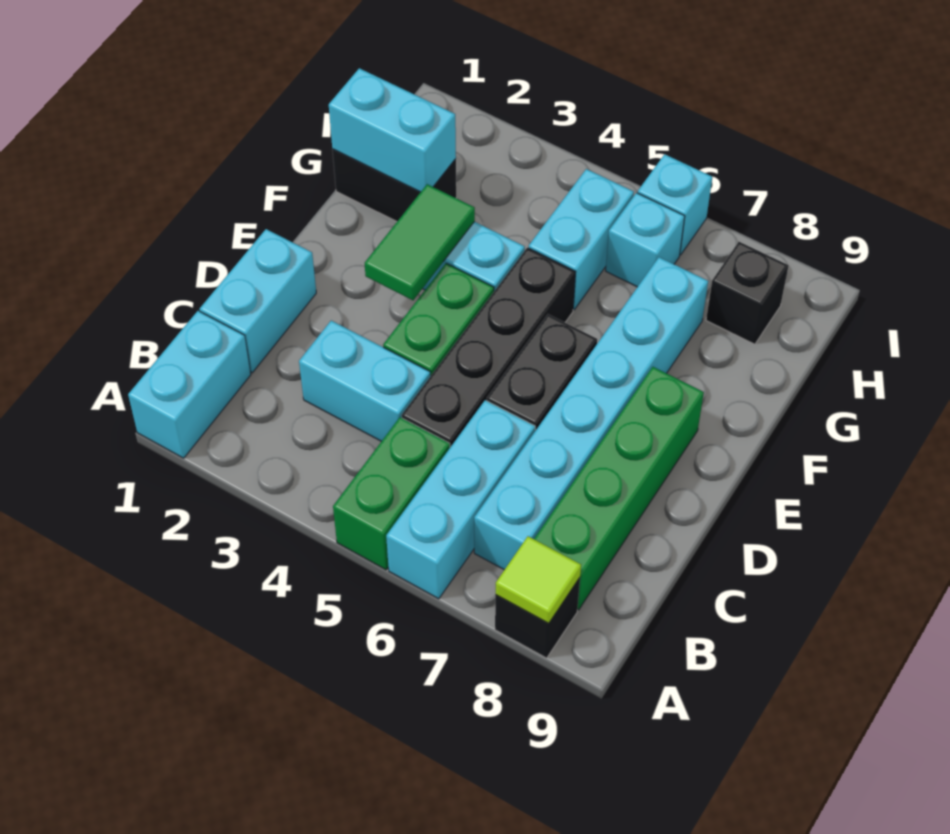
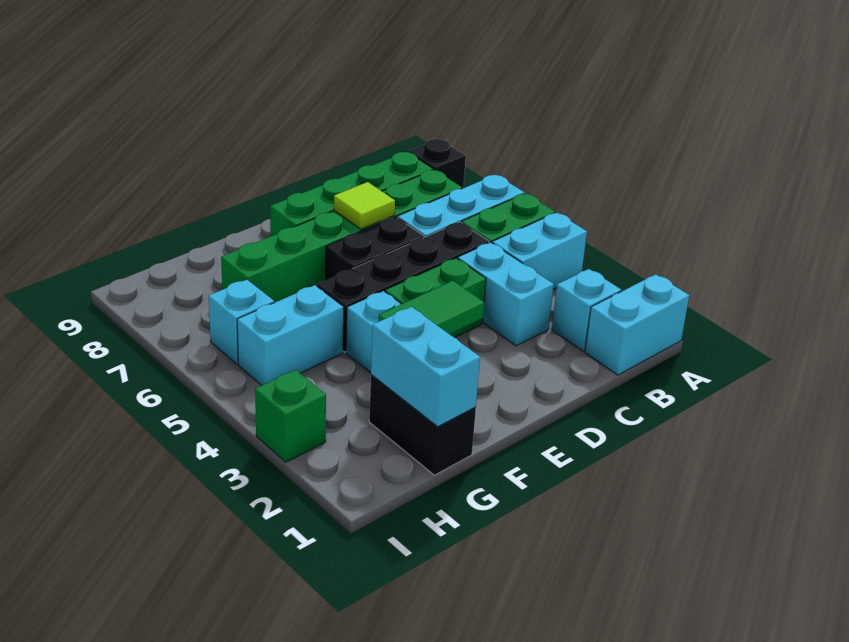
lime 1x1 tile [496,536,581,623] -> lime 1x1 tile moved to [334,182,395,229]
cyan 1x6 brick [474,257,708,570] -> green 1x6 brick [221,170,462,303]
cyan 1x2 brick [200,229,316,373] -> cyan 1x2 brick moved to [492,213,587,289]
black 1x1 brick [706,242,789,344] -> none
none -> green 1x1 brick [255,370,326,462]
cyan 1x1 brick [638,154,712,255] -> cyan 1x1 brick moved to [552,269,621,351]

